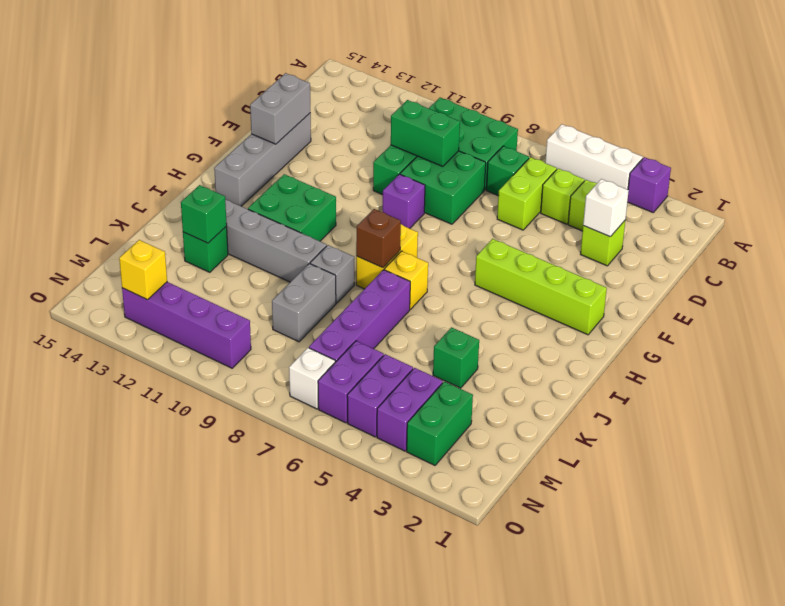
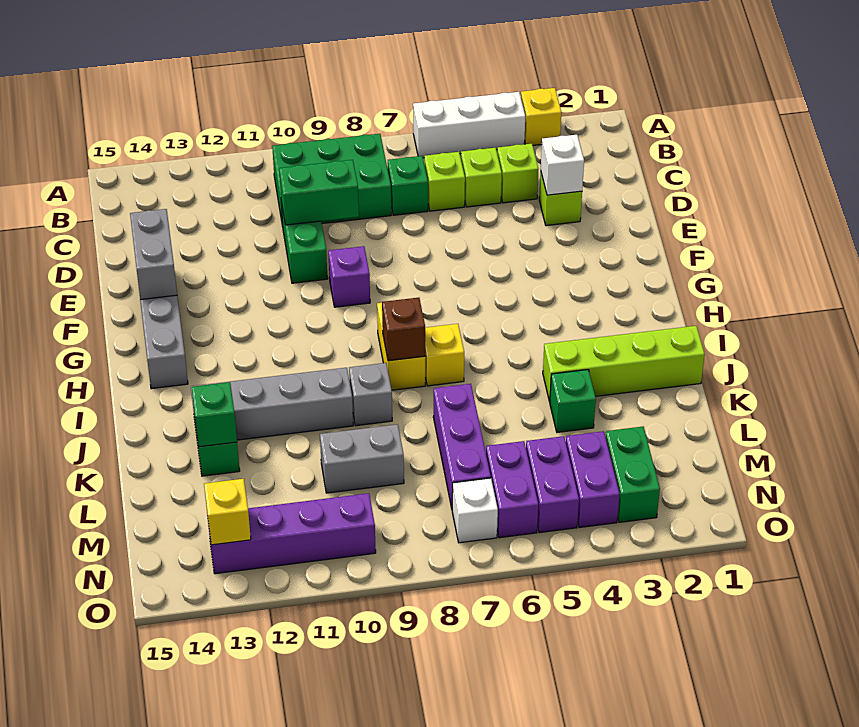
purple 1x1 brick [627,157,671,212] -> yellow 1x1 brick [521,88,561,145]
lime 1x2 brick [497,157,557,230] -> lime 1x1 brick [424,152,465,211]
green 2x2 brick [400,151,486,224] -> none
lime 1x4 brick [475,239,607,335] -> lime 1x4 brick moved to [543,326,705,402]
green 2x2 brick [248,174,336,241] -> none
purple 1x4 brick [309,270,410,362] -> purple 1x3 brick [433,384,491,508]
grey 1x2 brick [272,264,336,342] -> grey 1x2 brick turned to [320,424,404,493]

